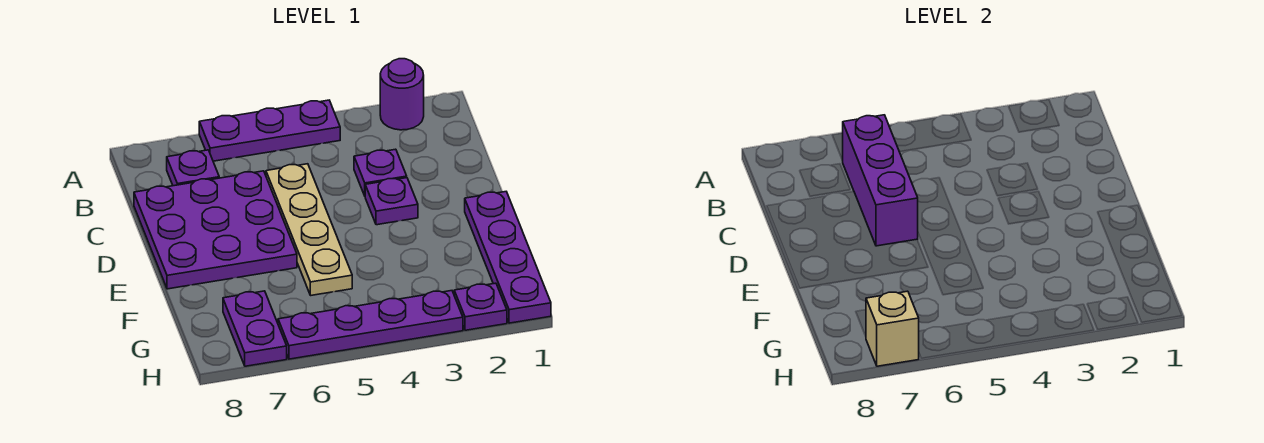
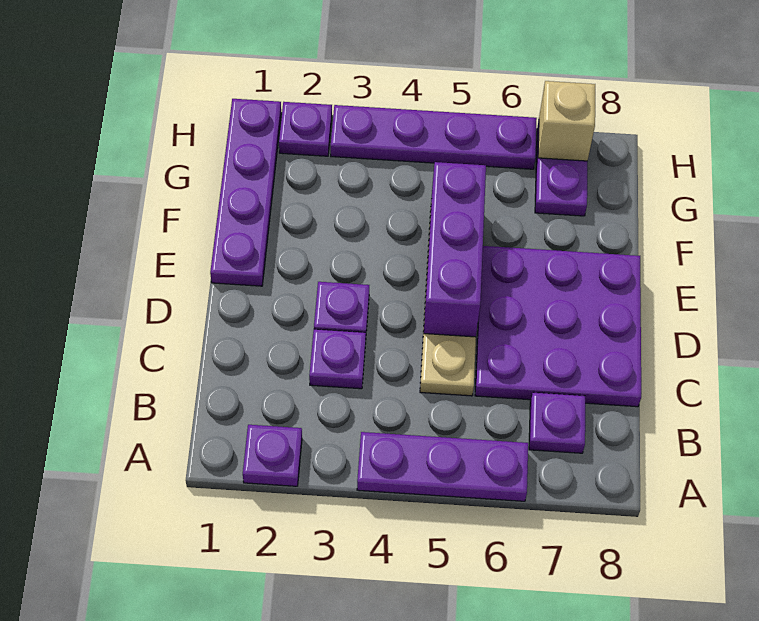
purple 1x1 round brick [380,59,424,130] -> purple 1x1 plate [243,425,302,486]
purple 1x3 brick [843,115,918,246] -> purple 1x3 brick moved to [424,162,486,337]

